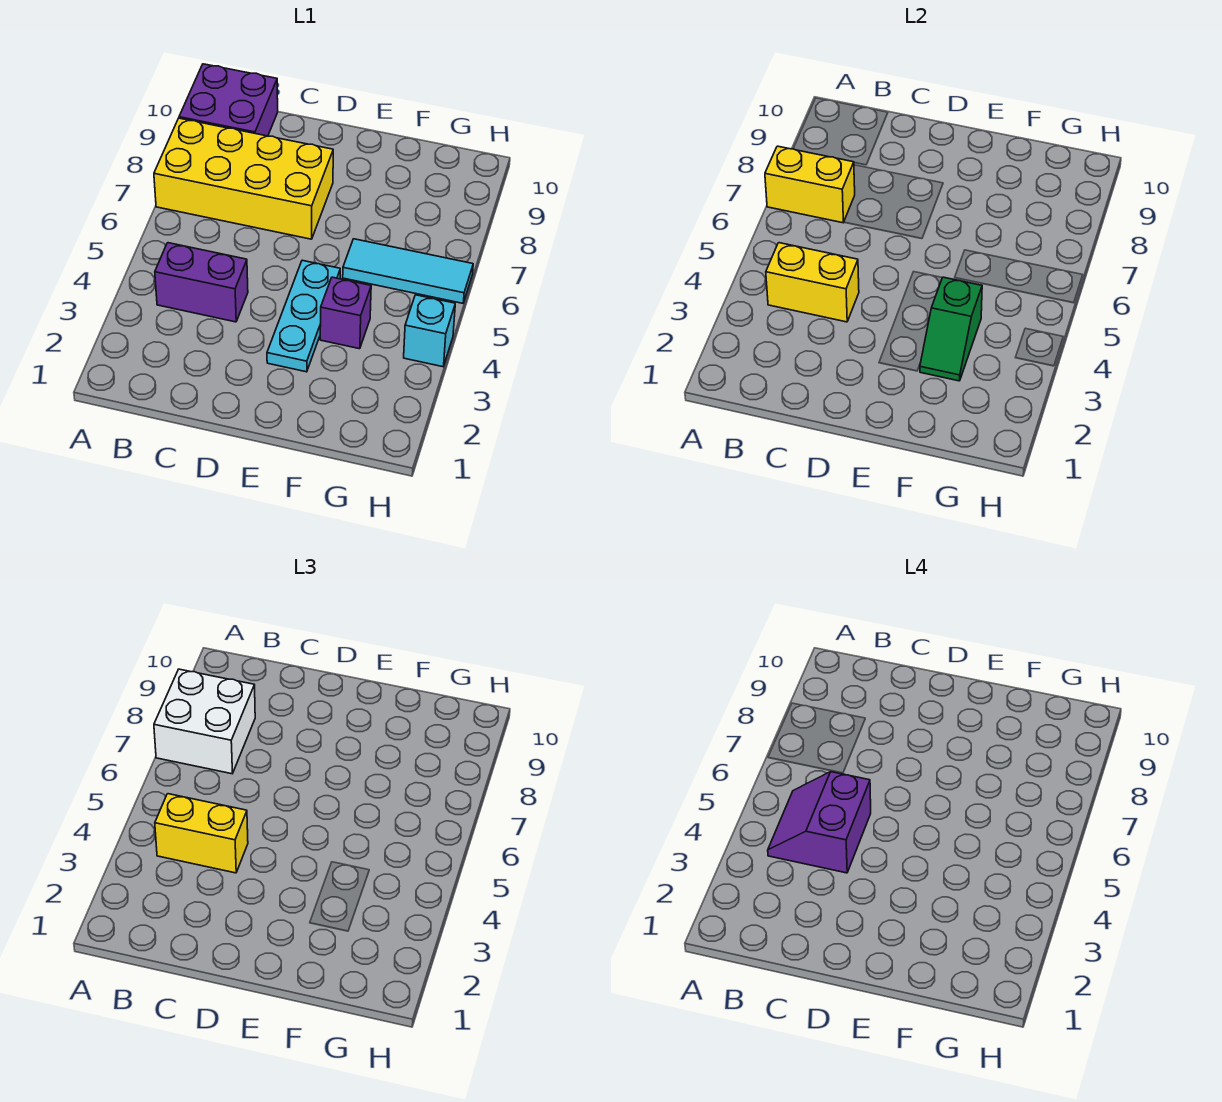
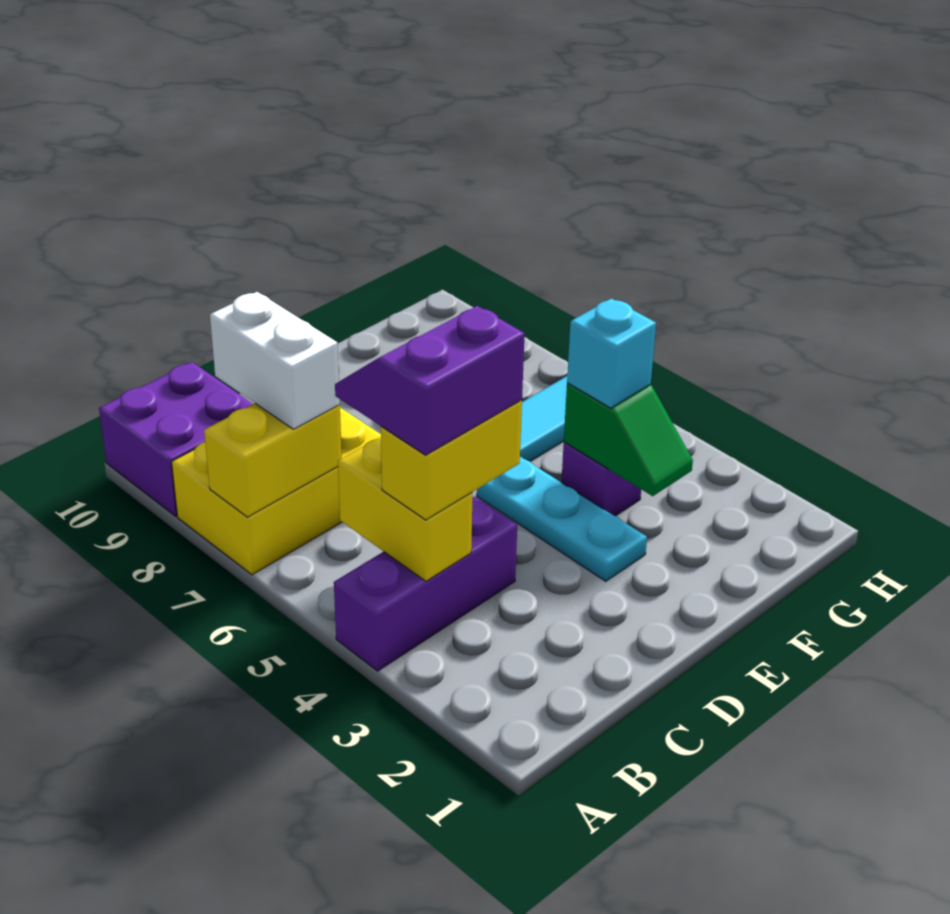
yellow 2x4 brick [154,118,333,239] -> yellow 2x3 brick [172,408,381,575]
white 2x2 brick [154,669,255,774] -> white 1x2 brick [210,292,340,429]
purple 1x2 brick [155,243,248,322] -> purple 1x3 brick [334,496,517,671]
yellow 1x2 brick [766,243,859,322] -> yellow 1x2 brick turned to [338,437,472,581]
purple 2x2 slope [768,772,871,873] -> purple 2x2 slope turned to [335,306,525,455]
cyan 1x1 brick [404,295,455,367] -> cyan 1x1 brick moved to [567,298,656,408]

